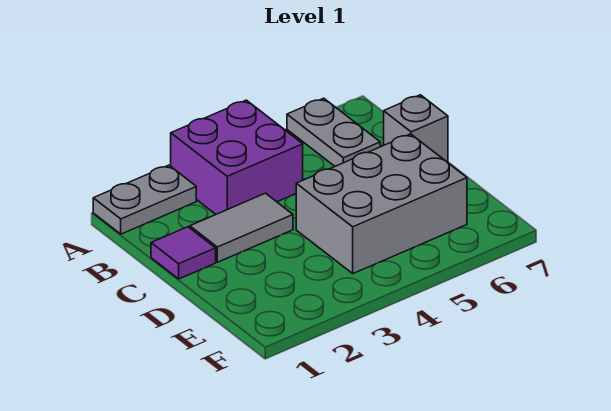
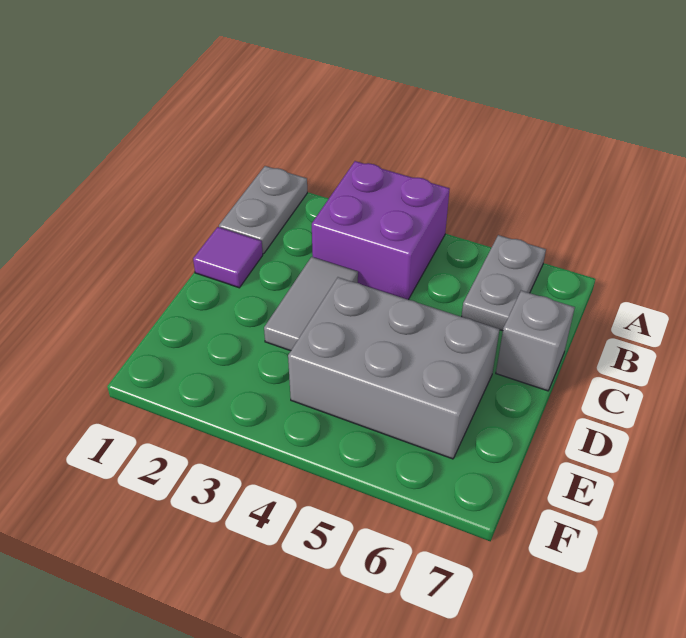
grey 1x2 plate [93,165,196,234] -> grey 1x2 plate turned to [219,166,307,254]
grey 1x2 tile [190,193,293,262] -> grey 1x2 tile turned to [264,257,358,351]

